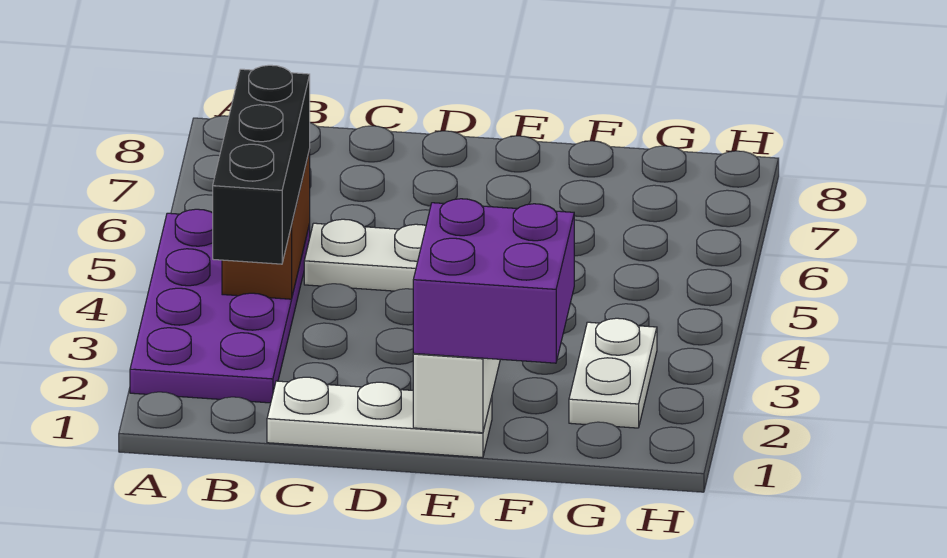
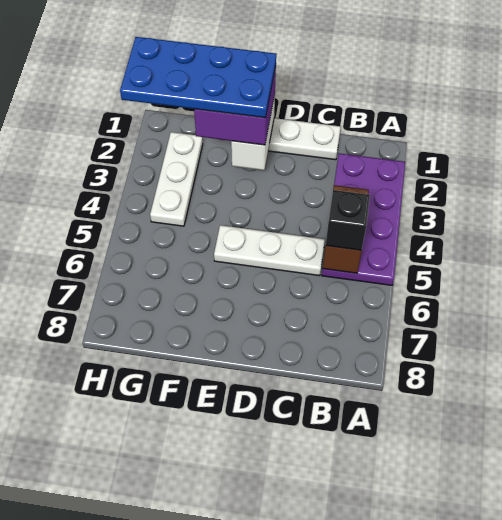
black 1x3 brick [213,65,310,264] -> black 1x1 brick [326,190,370,250]
none -> blue 2x4 plate [120,37,276,118]
white 1x2 plate [569,318,657,428] -> white 1x3 plate [150,132,203,226]

